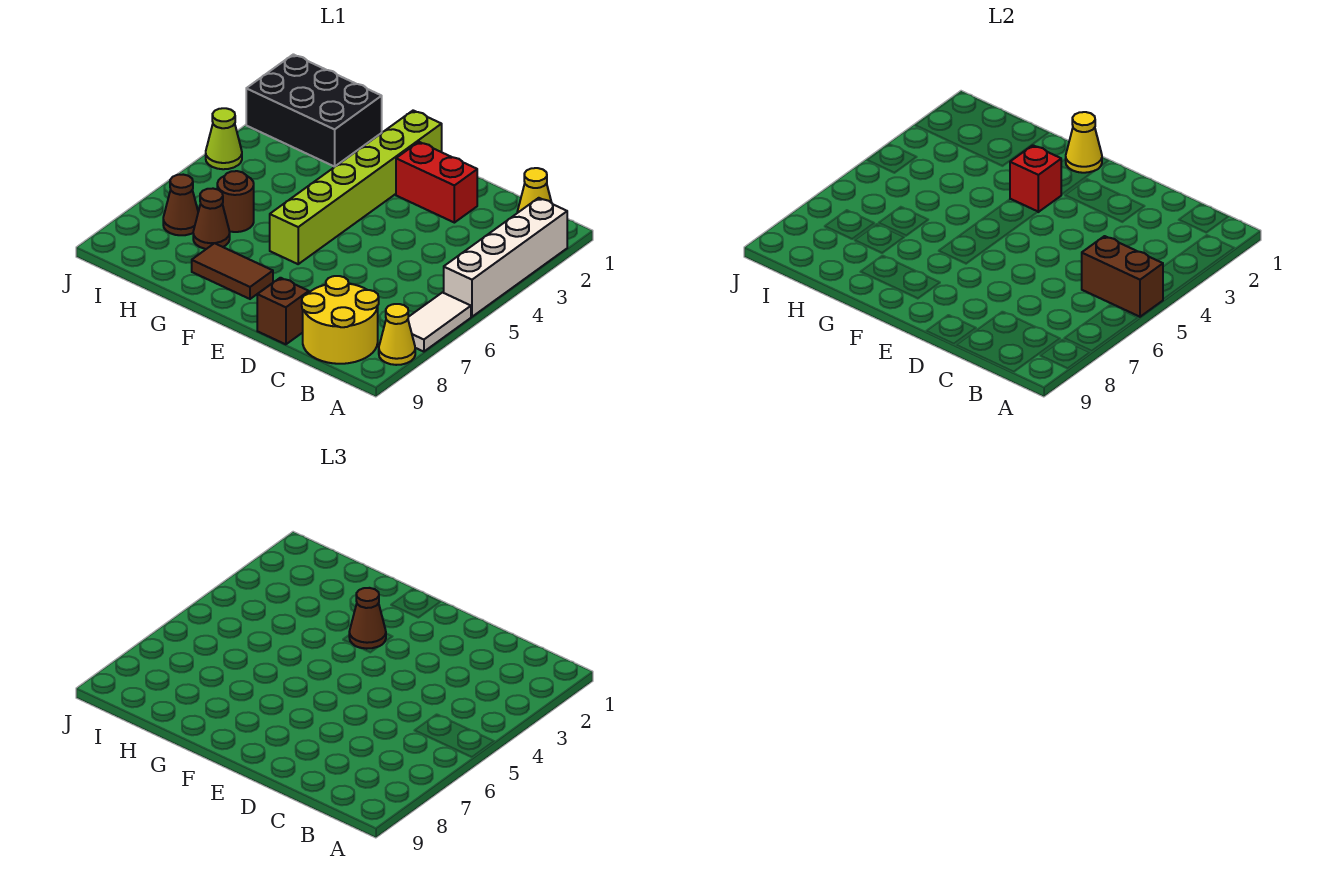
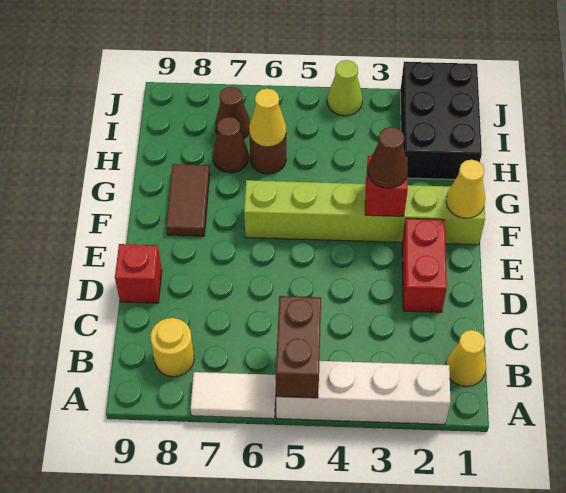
yellow 1x1 cone [379,304,415,365] -> yellow 1x1 cone moved to [249,89,286,147]
yellow 2x2 round brick [302,276,379,364] -> yellow 1x1 round brick [150,318,194,377]
brown 1x1 brick [257,278,309,344] -> red 1x1 brick [115,244,162,303]

